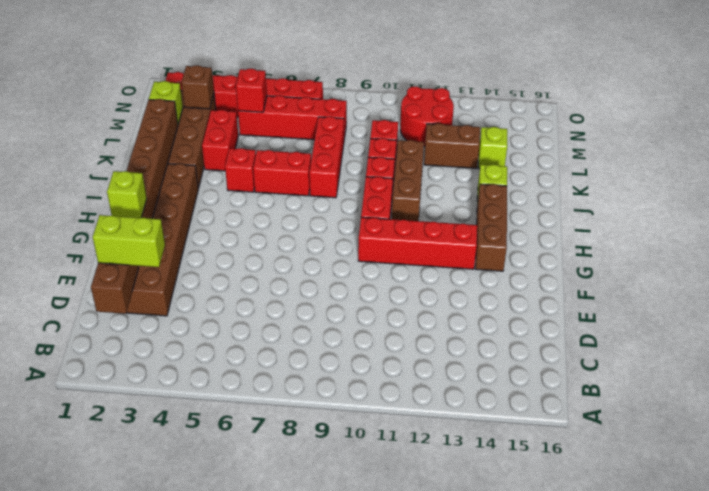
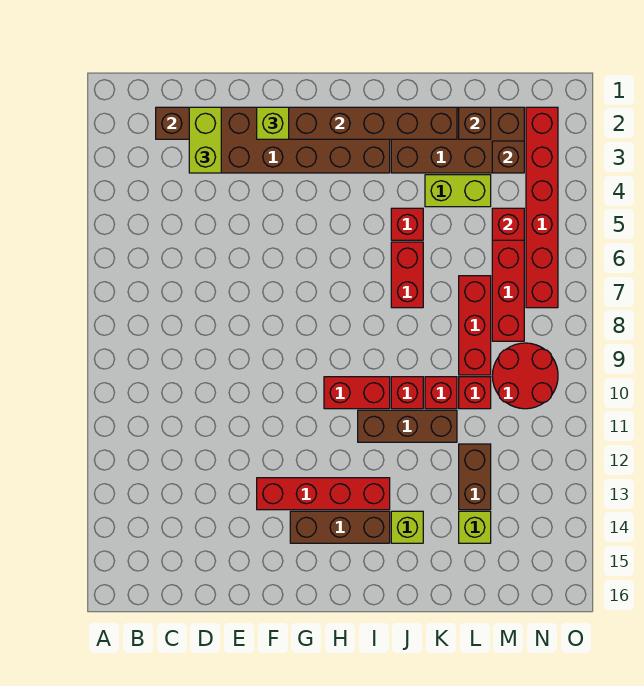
red 1x4 brick [358,217,477,269] -> red 1x4 brick turned to [257,478,390,510]
red 1x3 brick [309,117,344,198] -> red 1x3 brick turned to [459,276,491,375]
red 1x2 brick [202,110,238,171] -> lime 1x2 brick [425,175,491,207]
lime 1x1 brick [149,81,183,124] -> brown 1x1 brick [459,107,491,139]
red 2x2 round brick [400,86,454,147] -> red 2x2 round brick moved to [492,343,558,409]

